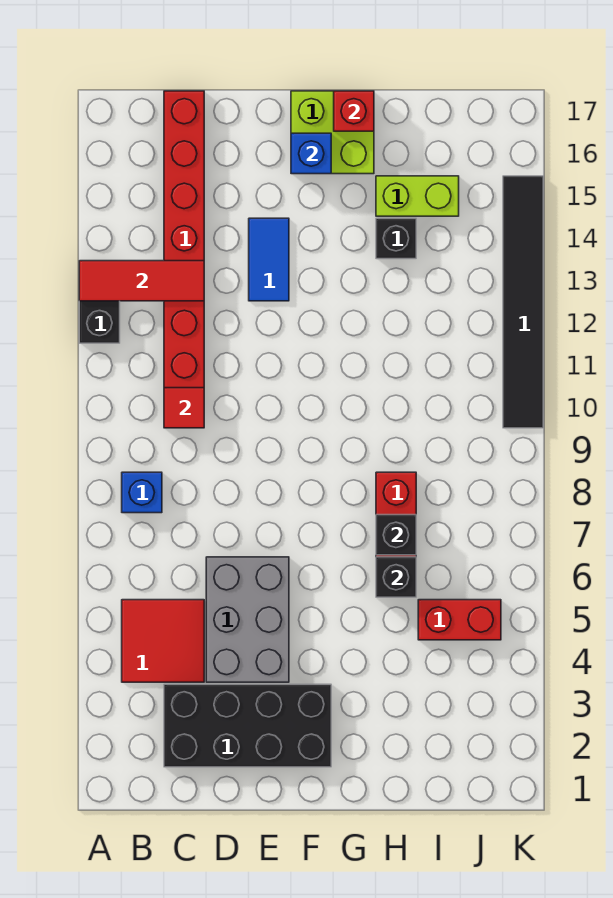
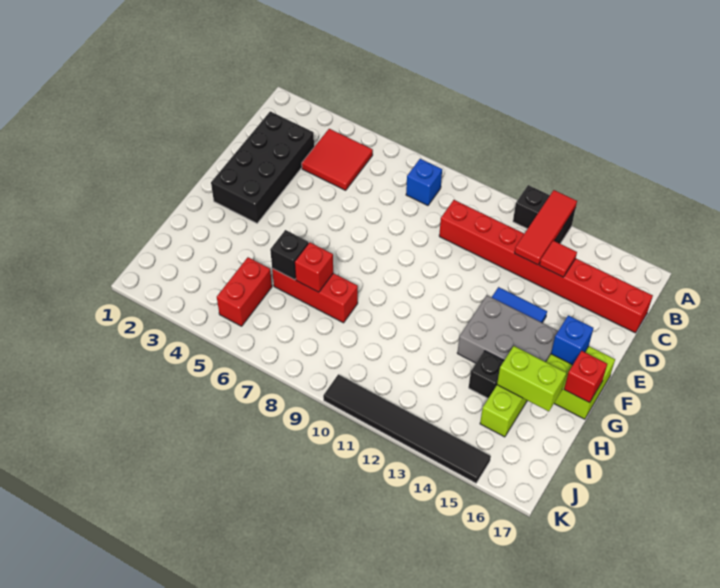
red 1x1 tile [164,388,204,428] -> red 1x1 tile moved to [540,241,577,277]
grey 2x3 brick [206,557,289,682] -> grey 2x3 brick moved to [457,295,558,363]
black 1x1 brick [376,515,416,555] -> red 1x1 brick [295,242,333,292]
none -> lime 1x2 brick [497,346,566,411]

